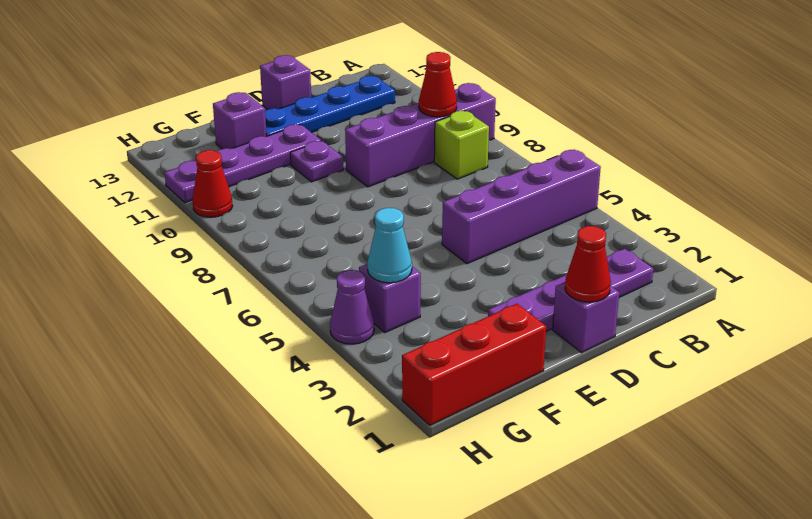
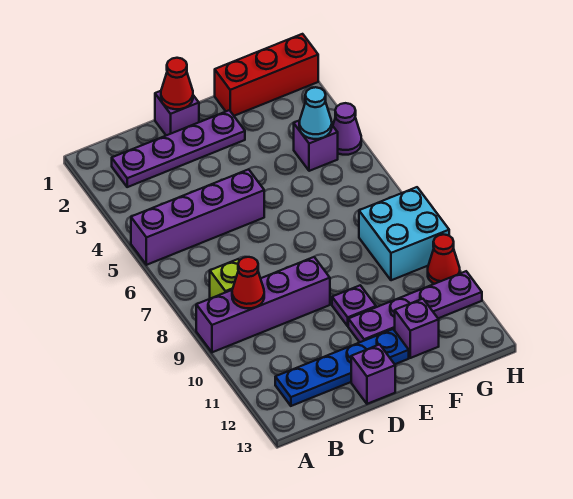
none -> cyan 2x2 brick [359,187,449,280]

